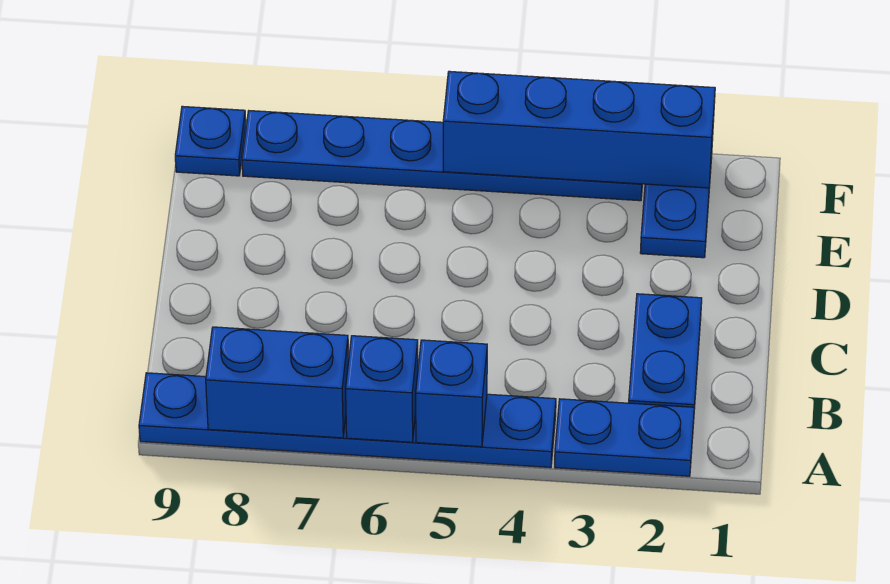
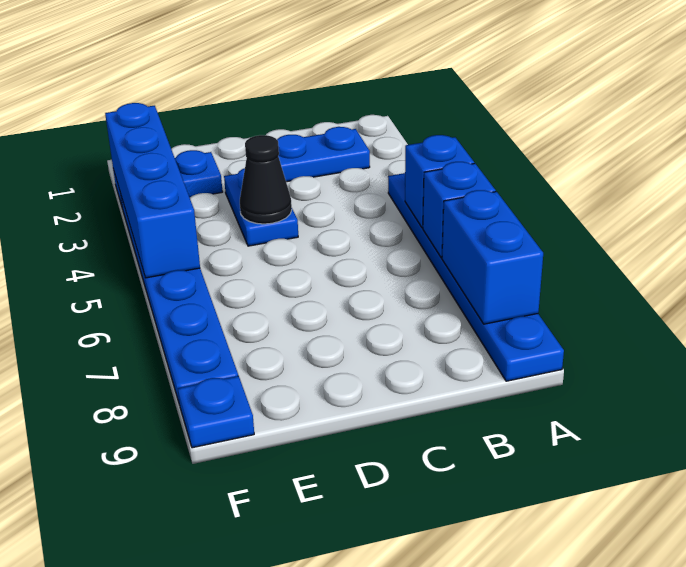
blue 1x2 plate [555,399,694,476] -> blue 1x2 plate moved to [224,168,298,246]
none -> black 1x1 cone [240,135,292,224]

